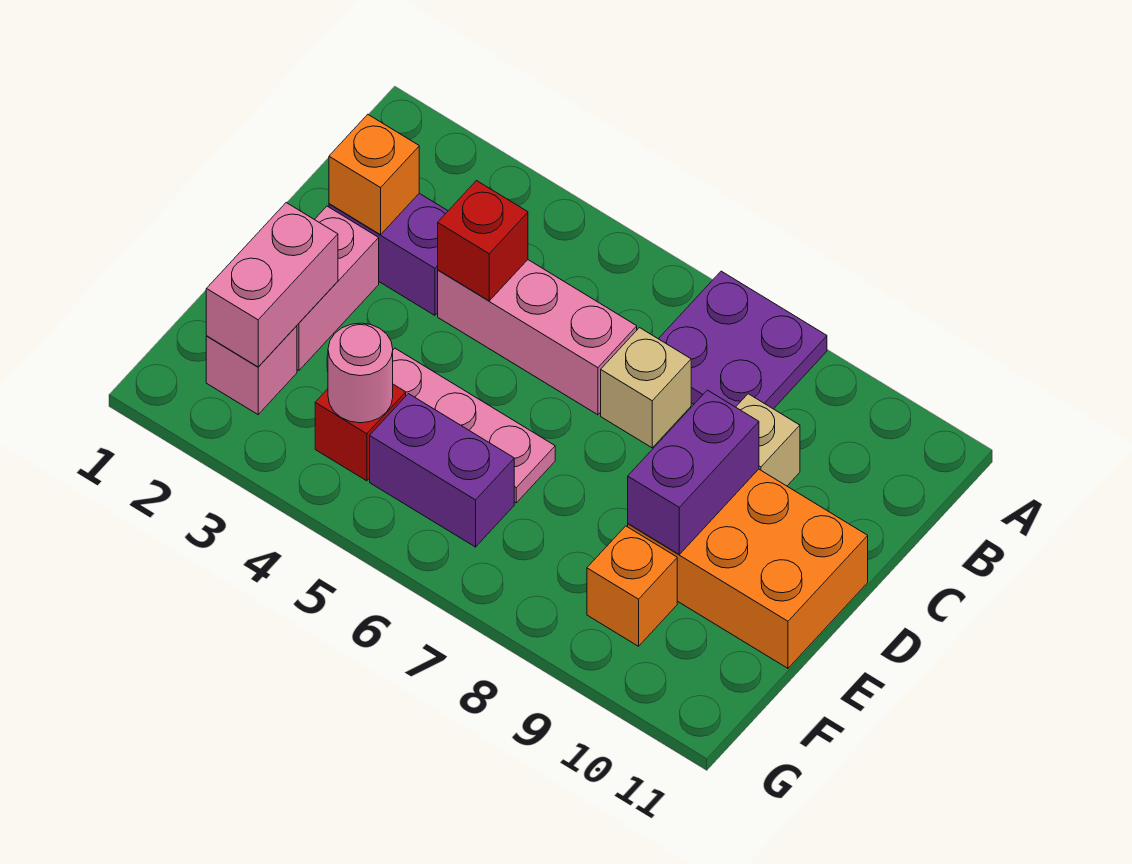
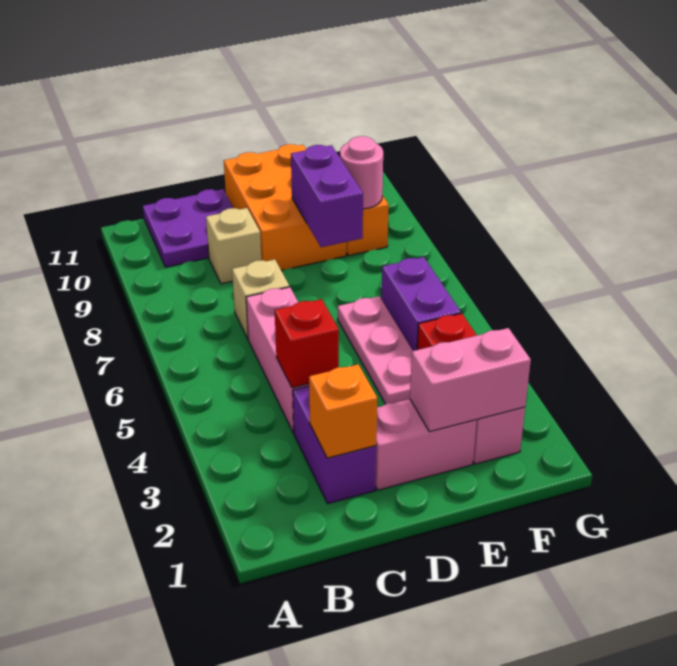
purple 2x2 plate [659,271,827,409] -> purple 2x2 plate moved to [143,189,233,267]
purple 1x2 brick [628,390,759,554] -> purple 1x2 brick turned to [291,145,363,247]
pink 1x1 round brick [328,323,393,423] -> pink 1x1 round brick moved to [340,136,383,209]

